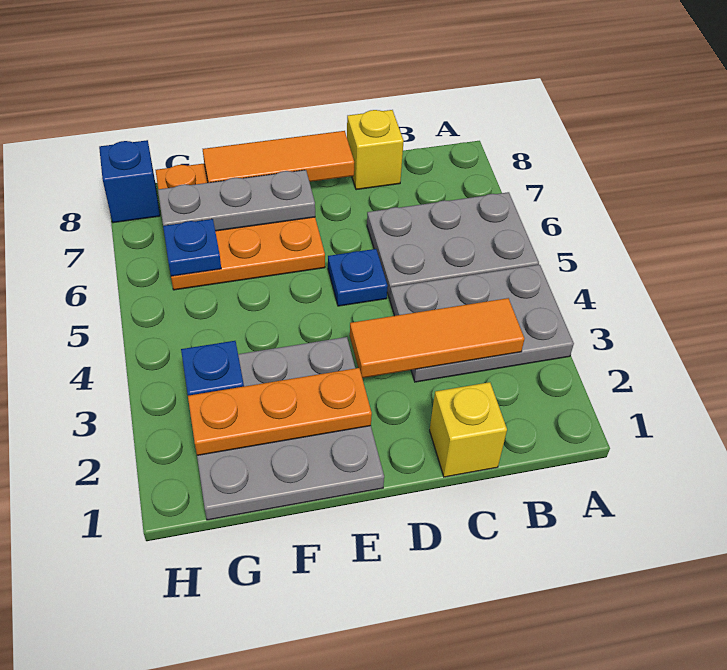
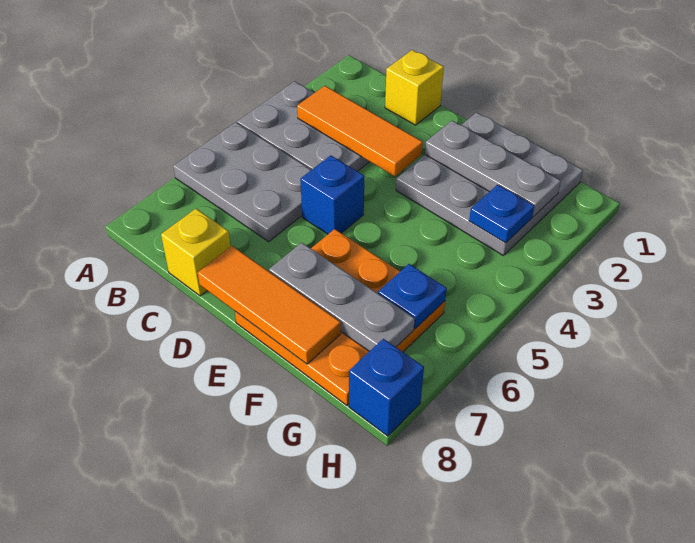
blue 1x1 plate [328,249,388,306] -> blue 1x1 brick [300,155,364,234]
orange 1x3 plate [188,368,372,455] -> grey 1x3 plate [425,121,561,217]

